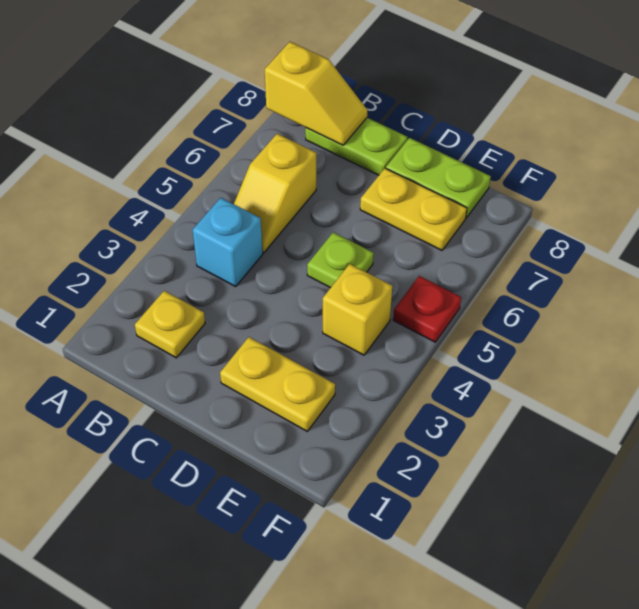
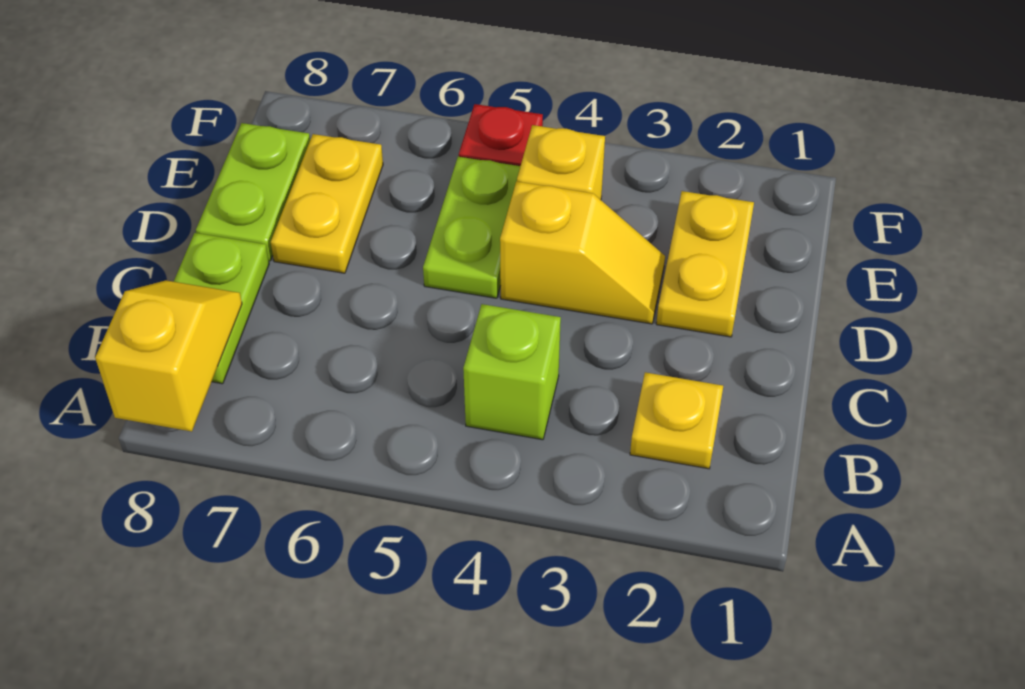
cyan 1x1 brick [193,198,263,287] -> lime 1x1 brick [463,304,561,440]
yellow 1x2 slope [234,134,316,253] -> yellow 1x2 slope moved to [500,181,665,324]
lime 1x1 plate [307,232,374,288] -> lime 1x2 plate [423,156,520,298]

